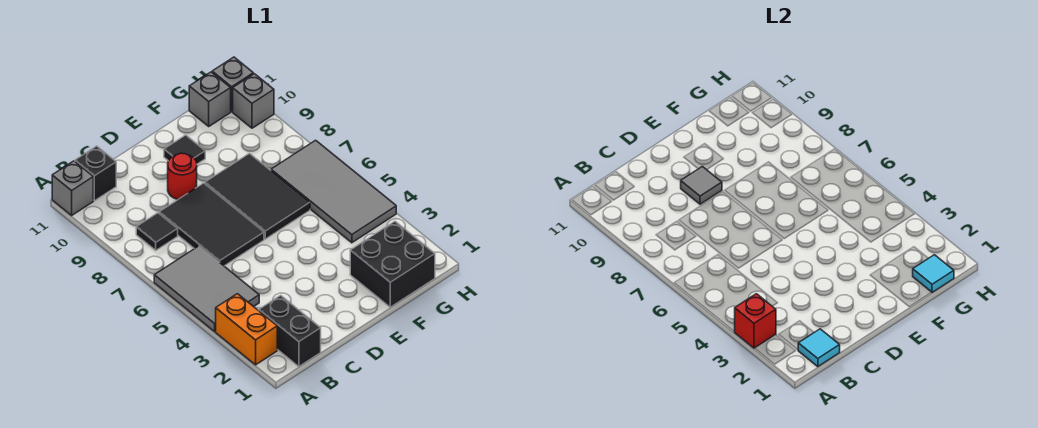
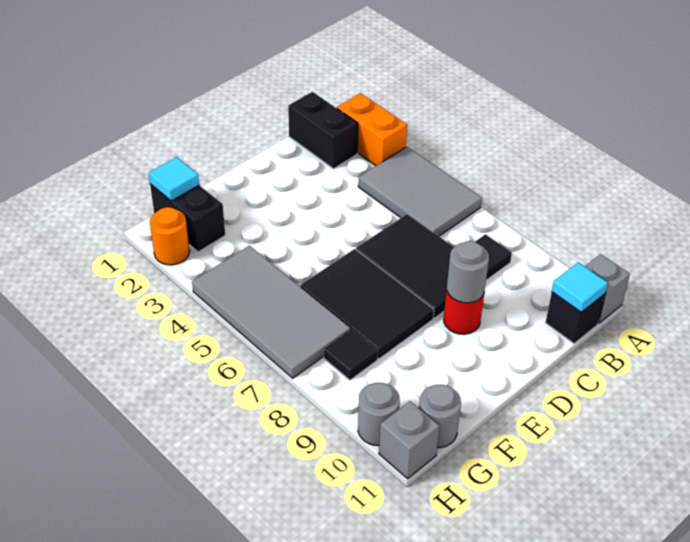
red 1x1 brick [735,294,776,348] -> none
cyan 1x1 tile [798,329,840,367] -> cyan 1x1 tile moved to [552,262,608,312]
grey 1x1 tile [681,166,722,204] -> grey 1x1 round brick [447,241,489,303]
black 1x1 tile [164,135,205,164] -> black 1x1 tile moved to [324,329,378,380]
black 2x2 brick [350,221,435,307] -> black 1x2 brick [150,184,225,252]
grey 1x1 brick [189,72,231,126] -> grey 1x1 round brick [419,385,461,448]
none -> orange 1x1 round brick [150,207,190,265]
grey 1x1 brick [233,74,274,128] -> grey 1x1 round brick [358,383,400,446]

